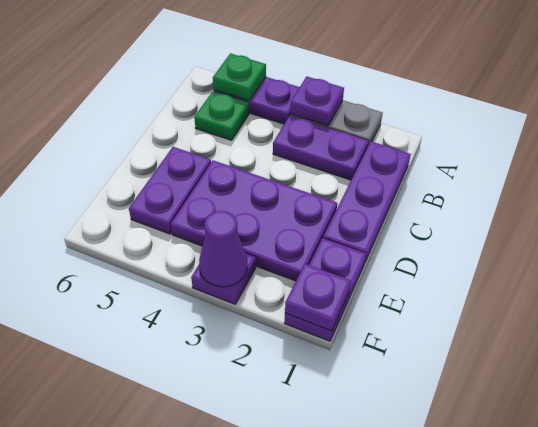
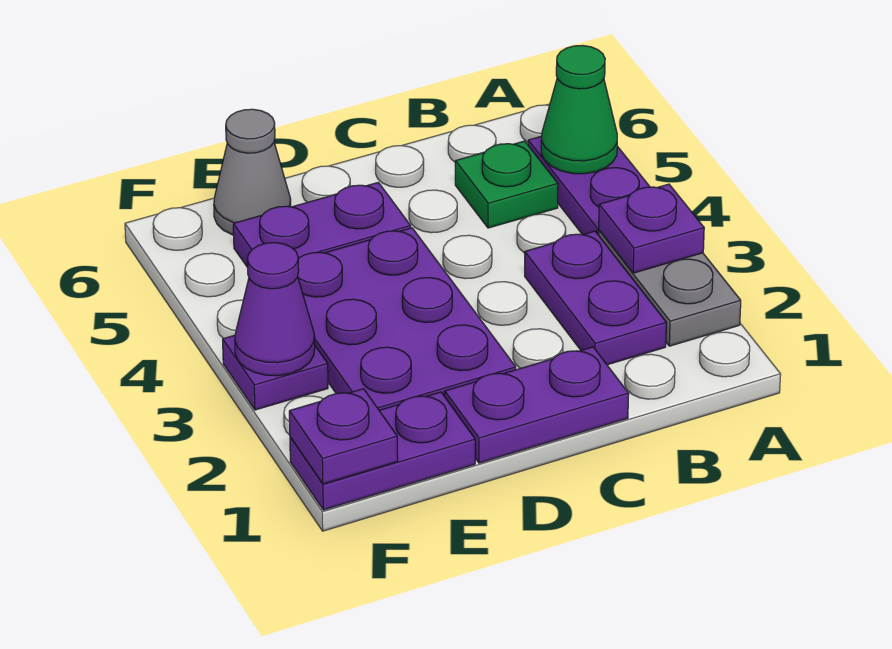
green 1x1 plate [213,53,266,101] -> green 1x1 cone [541,45,617,174]
purple 1x3 plate [323,141,411,262] -> purple 1x2 plate [445,347,629,463]
none -> grey 1x1 cone [214,109,291,235]

